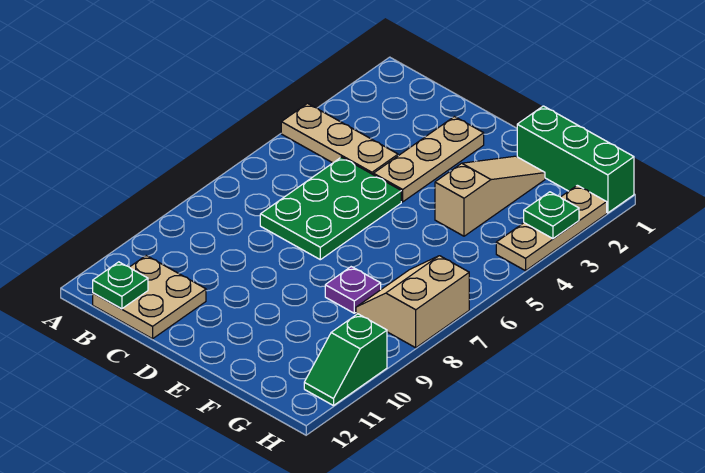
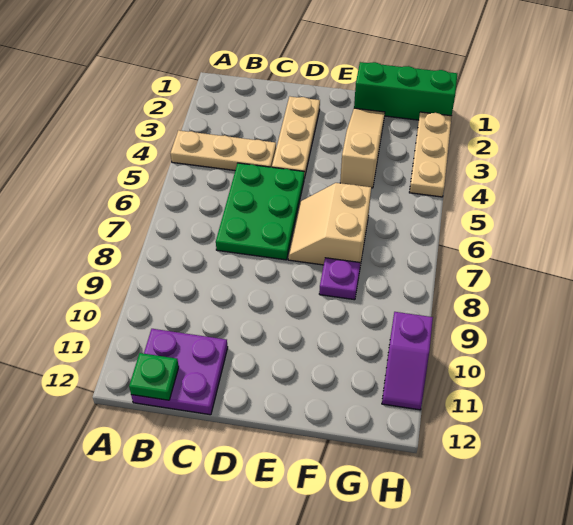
tan 2x2 plate [93,256,206,339] -> purple 2x2 plate [131,329,228,415]
tan 2x2 slope [356,256,469,348] -> tan 2x2 slope moved to [288,183,371,265]
green 1x1 plate [524,192,579,239] -> none
green 1x2 slope [304,314,387,406] -> purple 1x2 slope [382,312,433,410]

